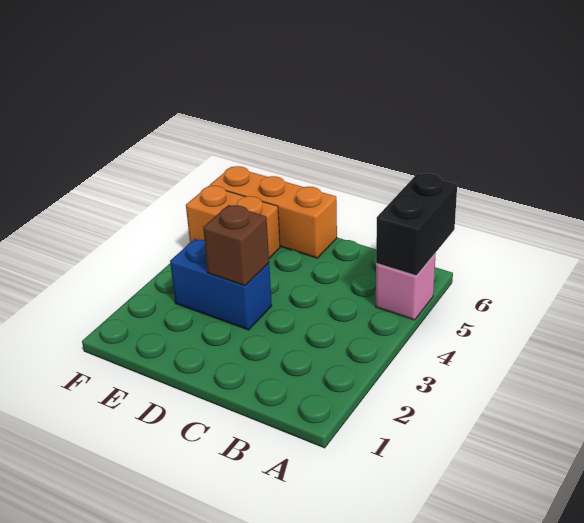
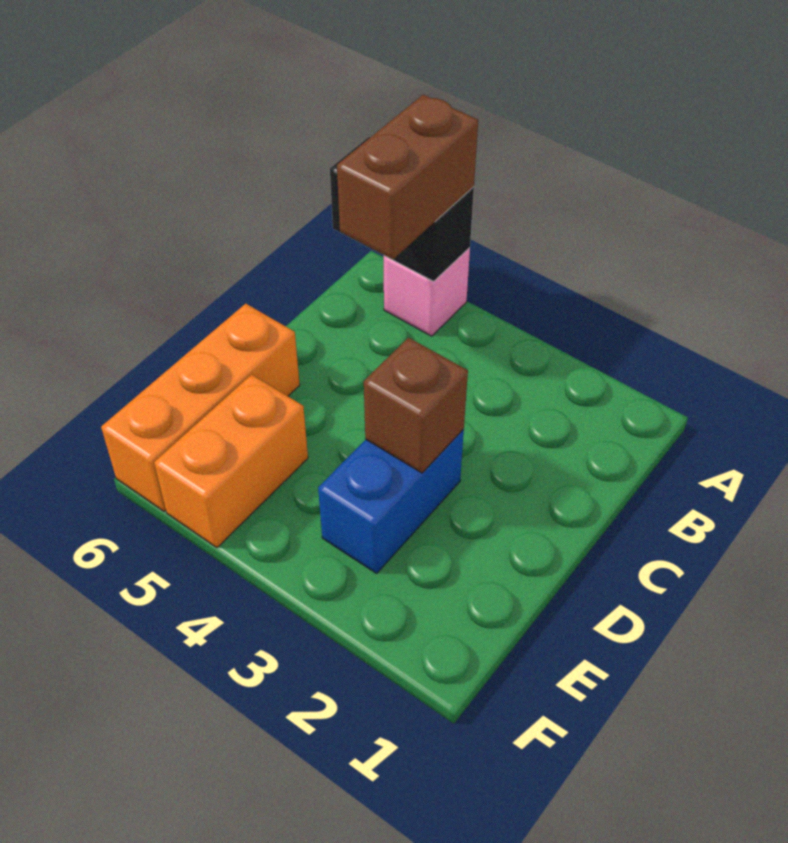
none -> brown 1x2 brick [337,95,478,259]

